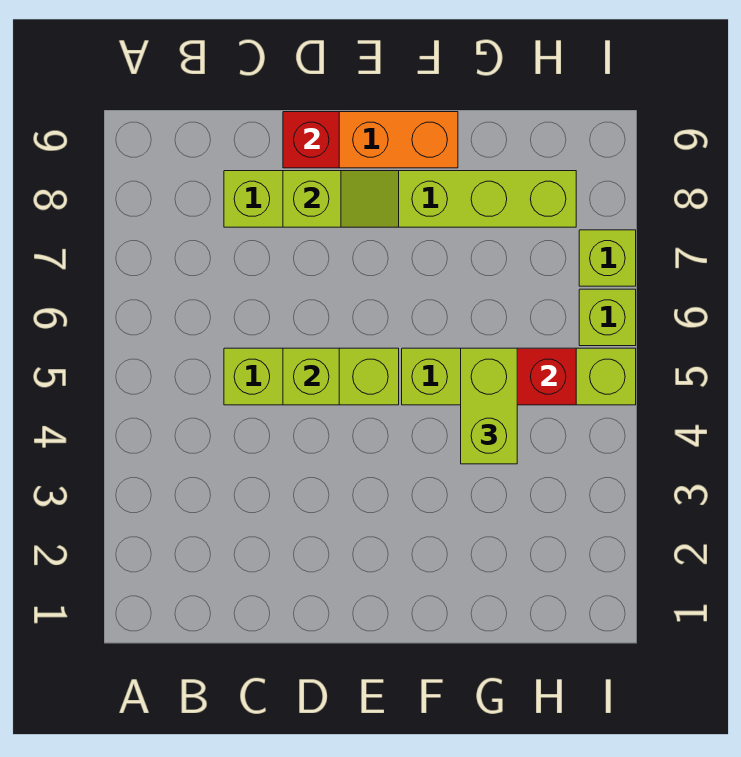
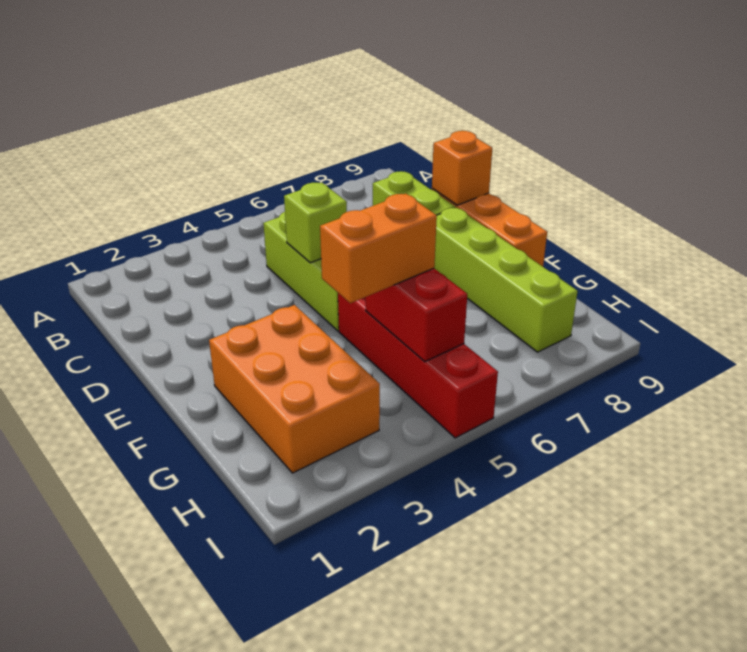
lime 1x2 slope [283,171,399,227] -> none
red 1x1 brick [283,112,339,168] -> orange 1x1 brick [432,131,492,205]
none -> orange 2x3 brick [209,305,380,473]
lime 1x4 brick [402,348,636,405] -> red 1x4 brick [338,293,498,438]
lime 1x2 brick [461,348,517,464] -> orange 1x2 brick [320,194,437,303]
lime 1x1 brick [579,289,636,346] -> none
lime 1x1 brick [579,230,636,286] -> none

